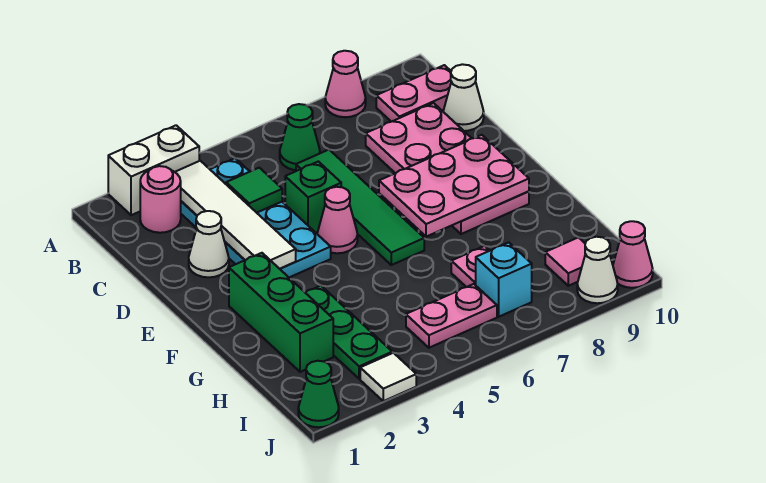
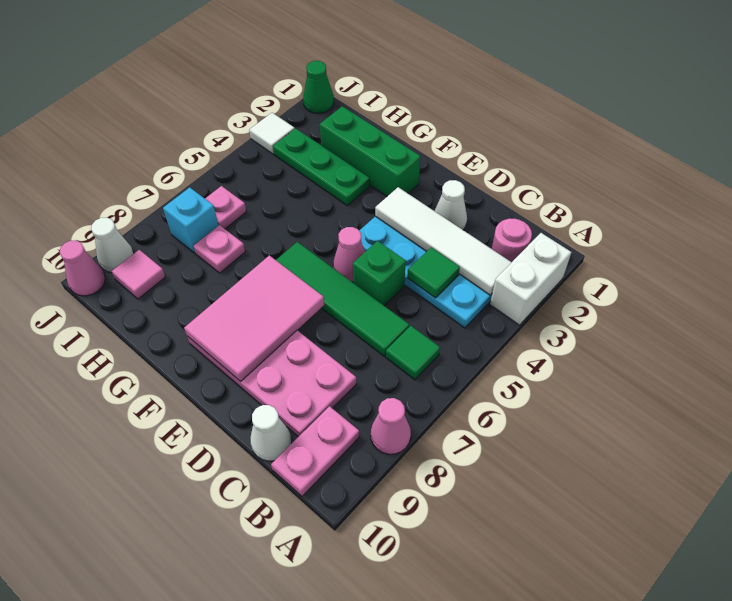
green 1x1 cone [280,104,320,170] -> green 1x1 tile [386,326,440,380]
pink 2x3 plate [379,135,529,237] -> pink 2x3 tile [184,255,324,381]
pink 1x2 plate [406,284,497,348] -> pink 1x1 plate [205,186,246,229]

